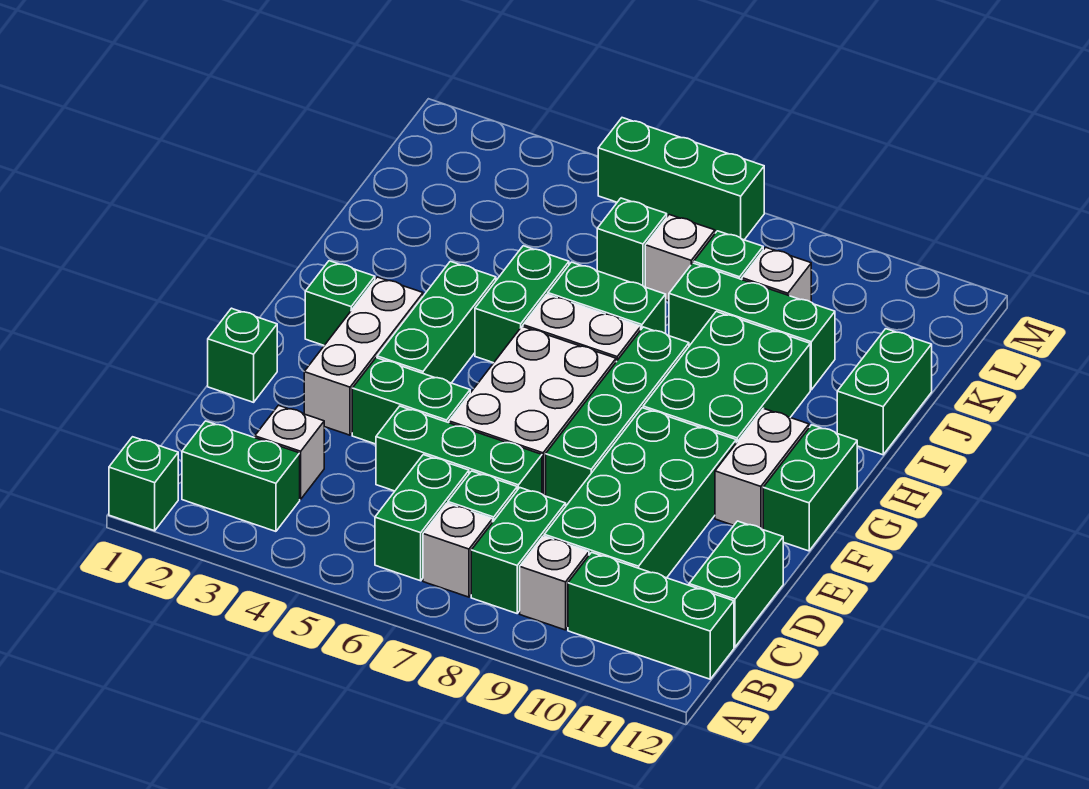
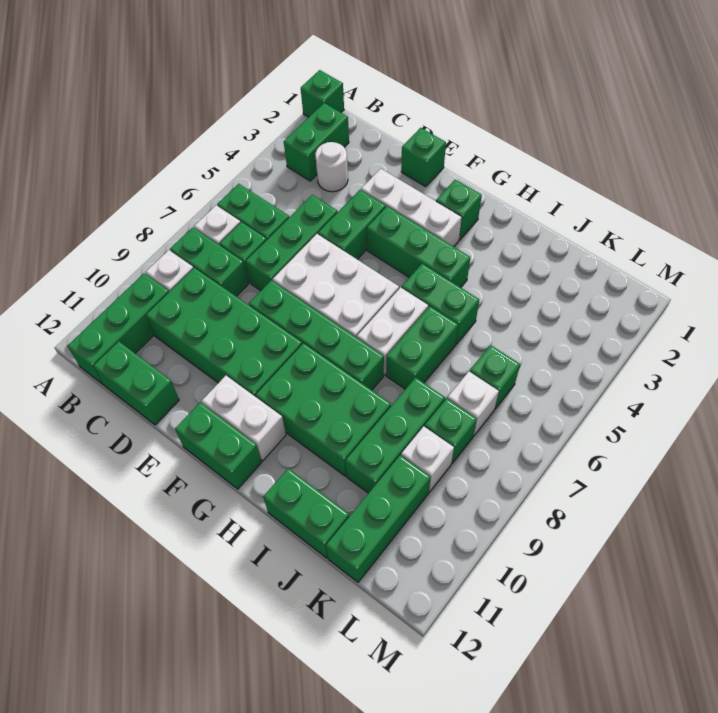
white 1x1 brick [255,405,324,499] -> white 1x1 round brick [315,142,348,192]
green 1x3 brick [598,118,764,240] -> green 1x3 brick moved to [326,455,431,582]

